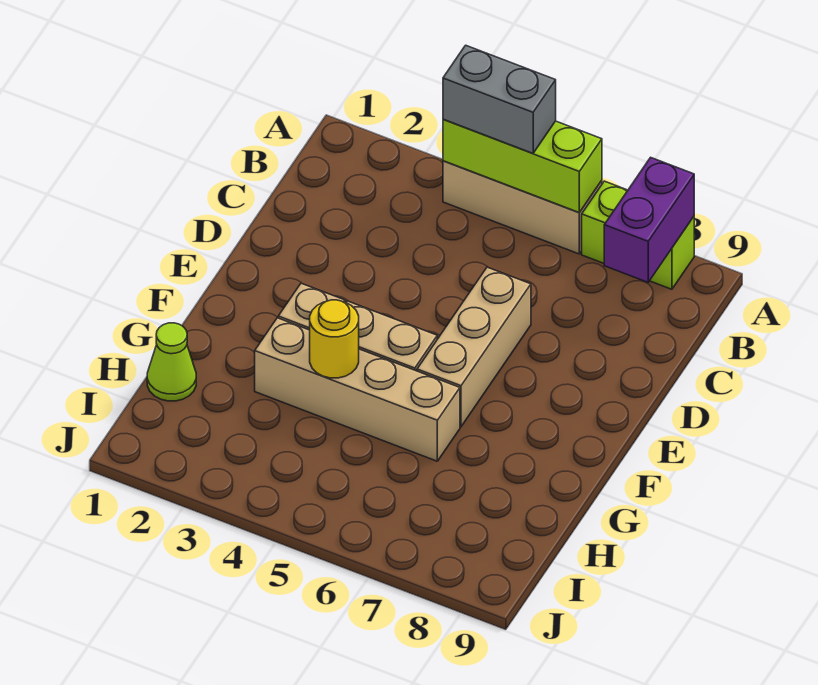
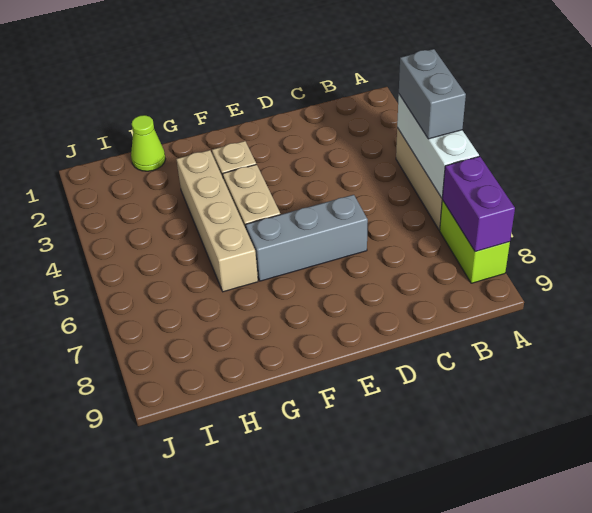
lime 1x3 brick [443,119,602,212] -> white 1x3 brick [397,94,479,198]
purple 1x2 brick [604,157,694,282] -> purple 1x2 brick turned to [442,156,515,252]
tan 1x3 brick [417,267,531,427] -> grey 1x3 brick [246,195,368,281]
yellow 1x1 round brick [310,300,359,378] -> none

